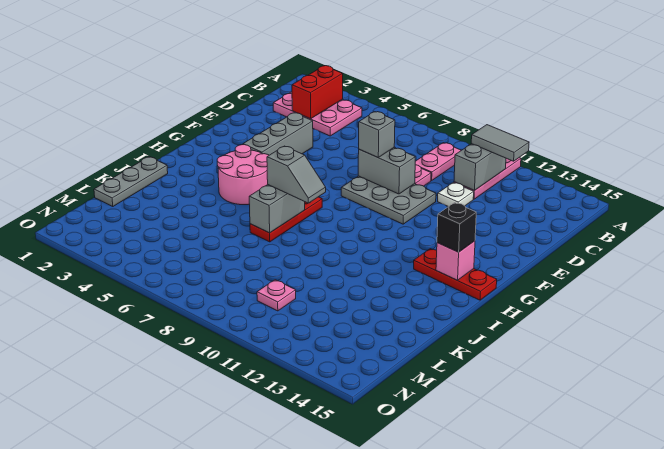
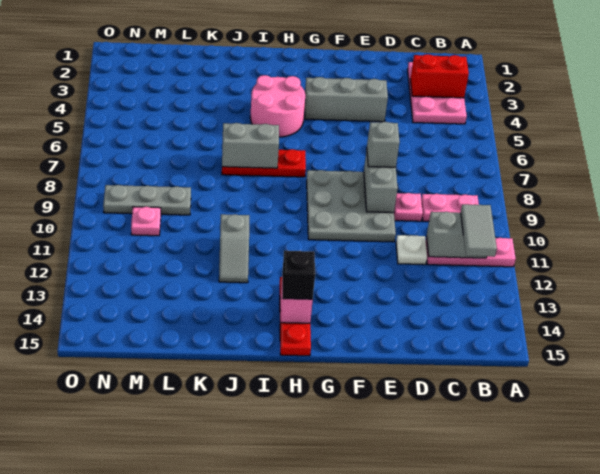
grey 2x3 plate [341,176,436,224] -> grey 3x3 plate [307,170,396,242]
grey 1x2 slope [267,146,326,203] -> grey 1x2 slope moved to [219,214,249,283]
grey 1x3 plate [94,157,168,206] -> grey 1x3 plate moved to [103,185,191,215]

